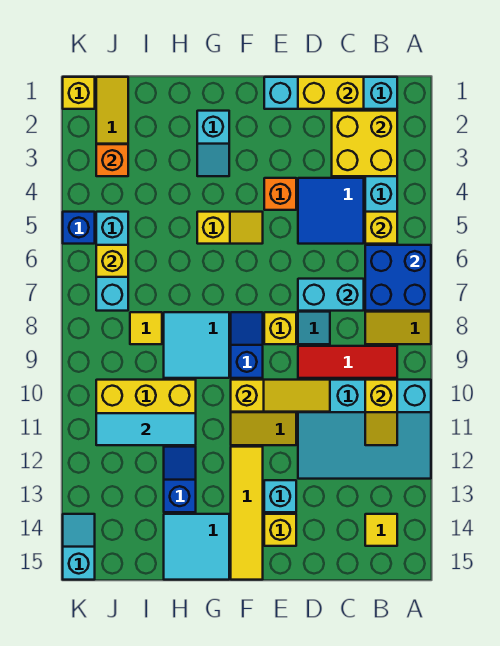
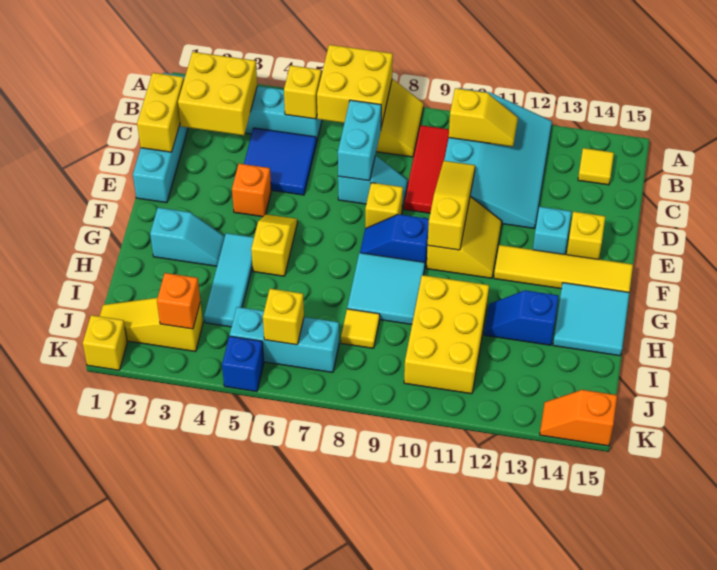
blue 2x2 brick [365,245,431,311] -> yellow 2x2 brick [317,45,393,127]
cyan 1x3 tile [96,413,196,445] -> cyan 1x3 tile moved to [204,233,254,327]
cyan 1x2 slope [63,514,95,580] -> orange 1x2 slope [540,390,617,446]

